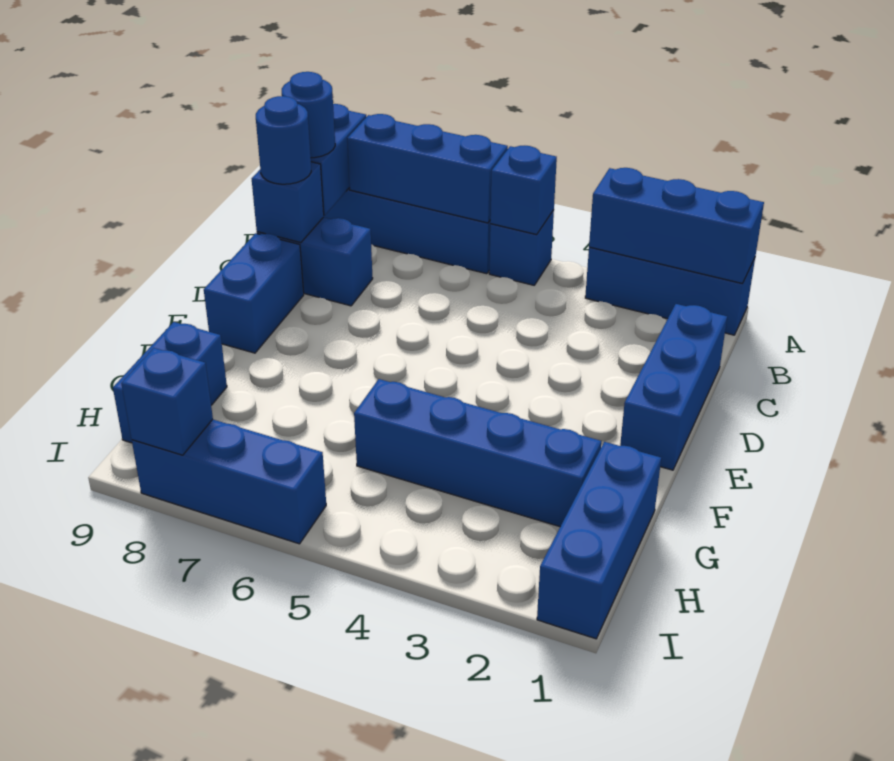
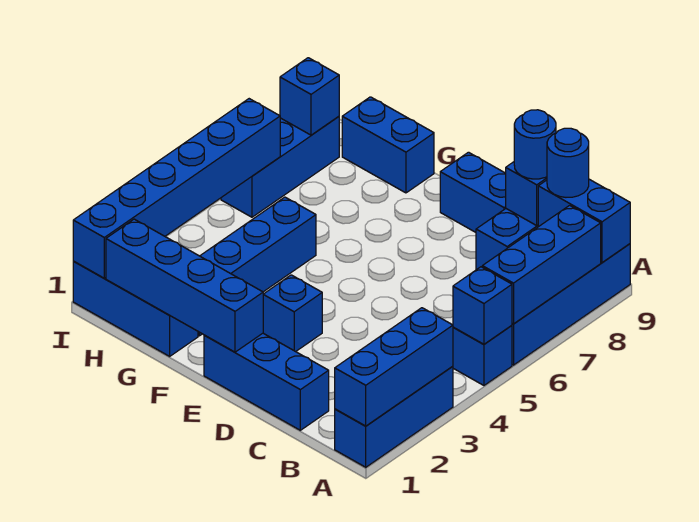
none -> blue 1x4 brick [106,219,263,352]
none -> blue 1x1 brick [263,275,322,352]
none -> blue 1x6 brick [73,99,280,278]

